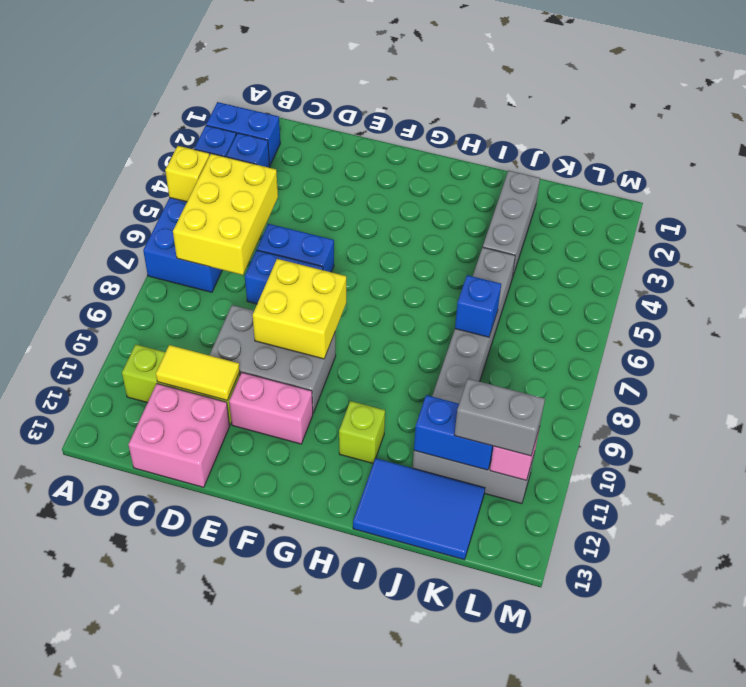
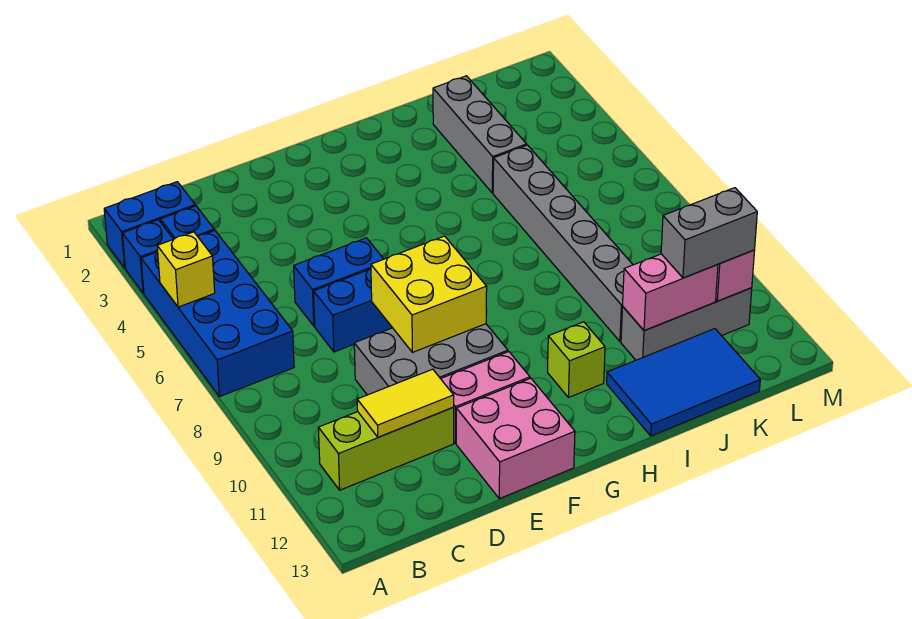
yellow 2x3 brick [173,154,278,275] -> none
pink 2x2 brick [128,384,230,487] -> pink 2x2 brick moved to [456,378,575,499]
blue 1x1 brick [455,275,501,337] -> none
blue 1x2 brick [414,395,494,470] -> pink 1x2 brick [623,254,718,330]

